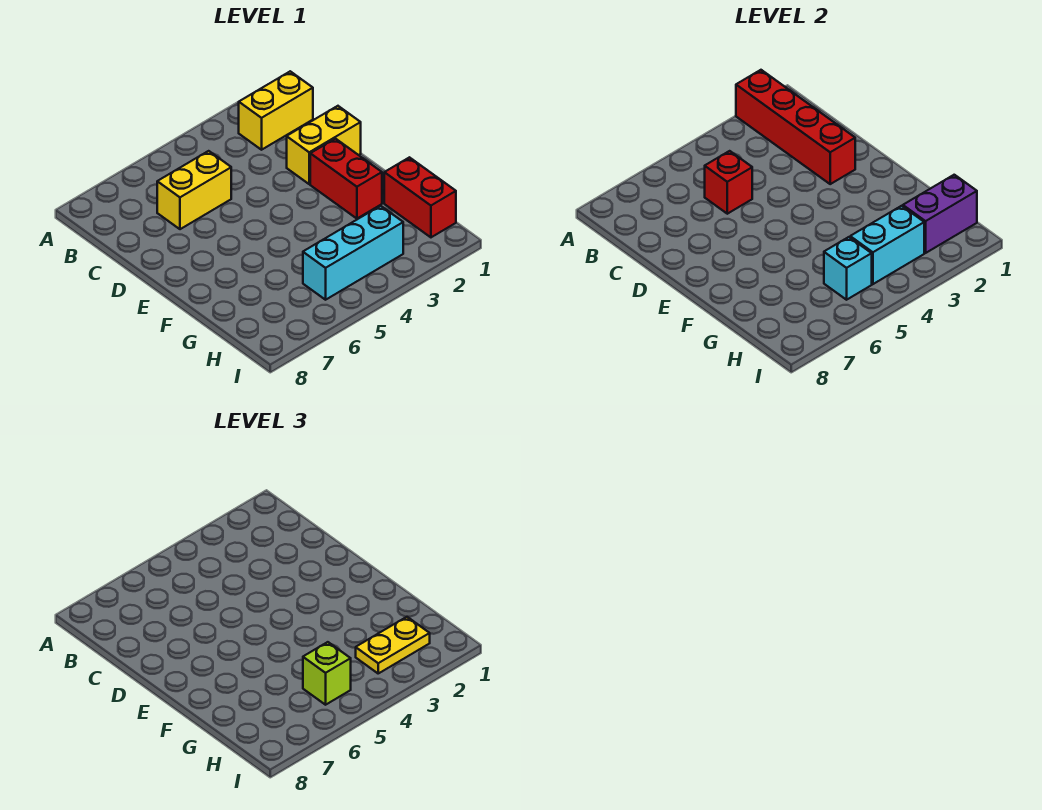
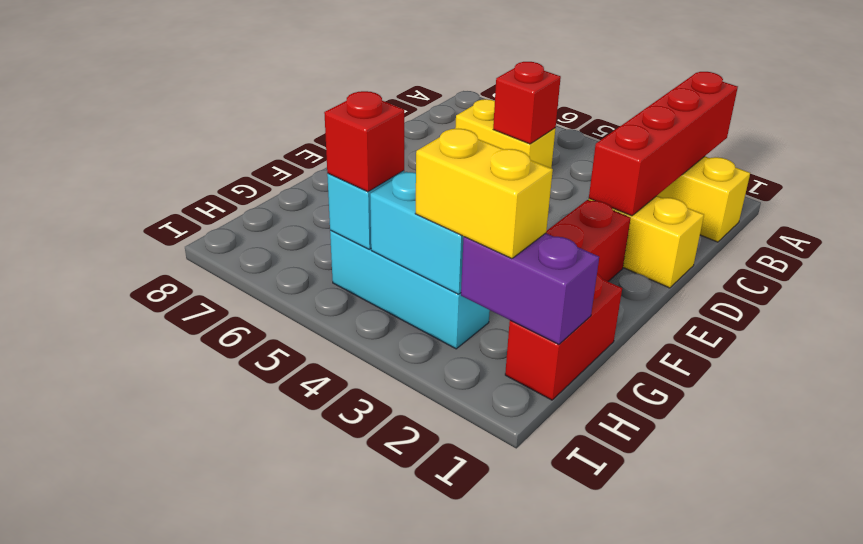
yellow 1x2 plate [356,617,430,673] -> yellow 1x2 brick [415,129,553,259]
lime 1x1 brick [303,642,351,705] -> red 1x1 brick [324,91,404,192]

